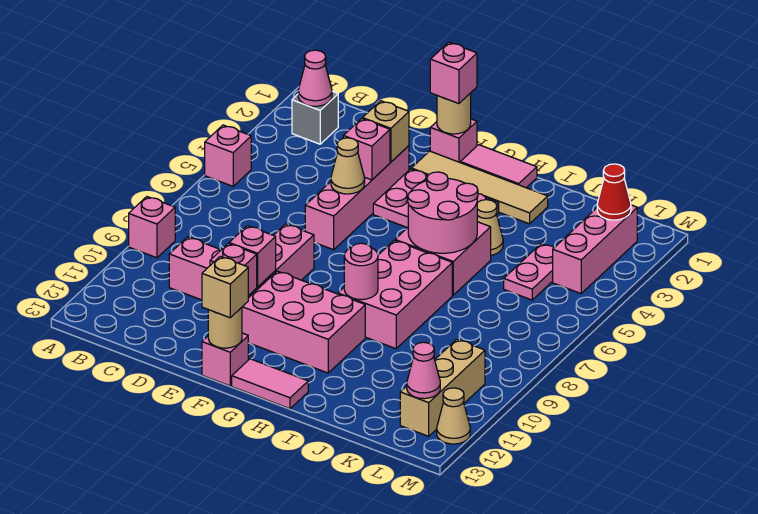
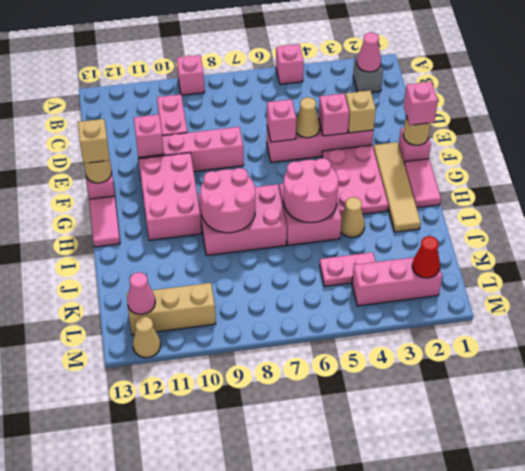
pink 1x1 brick [229,226,276,287] -> pink 1x1 brick moved to [267,99,296,142]
pink 1x1 round brick [344,243,378,300] -> pink 2x2 round brick [200,168,255,233]

